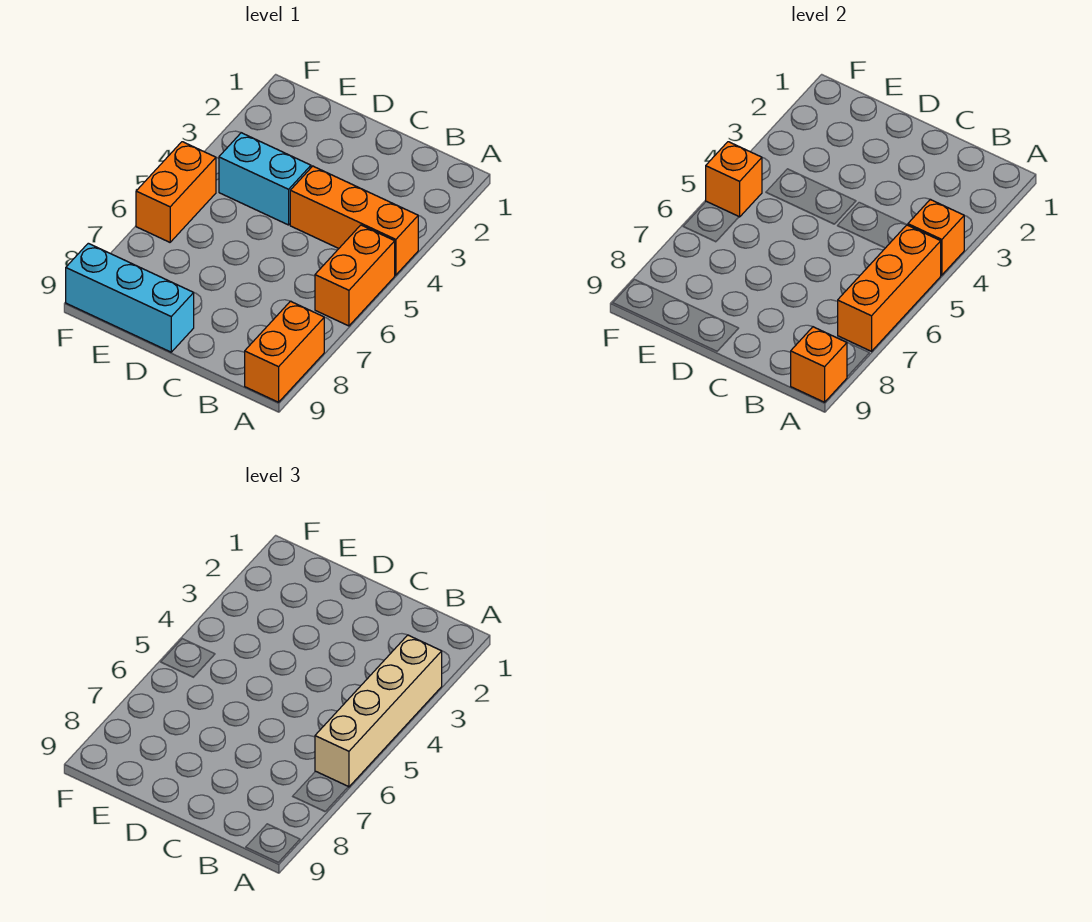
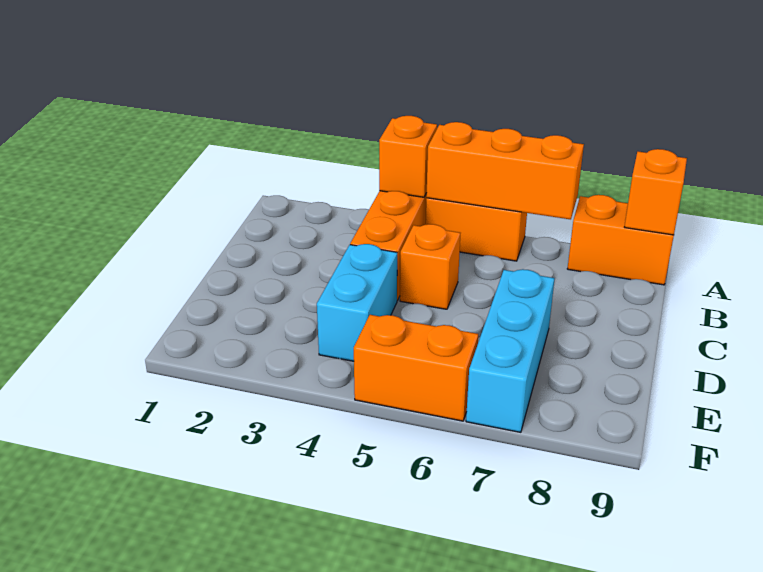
tan 1x4 brick [315,635,442,787] -> none
cyan 1x3 brick [66,243,194,352] -> cyan 1x3 brick moved to [466,269,555,432]
orange 1x1 brick [706,142,762,217] -> orange 1x1 brick moved to [400,224,460,309]

